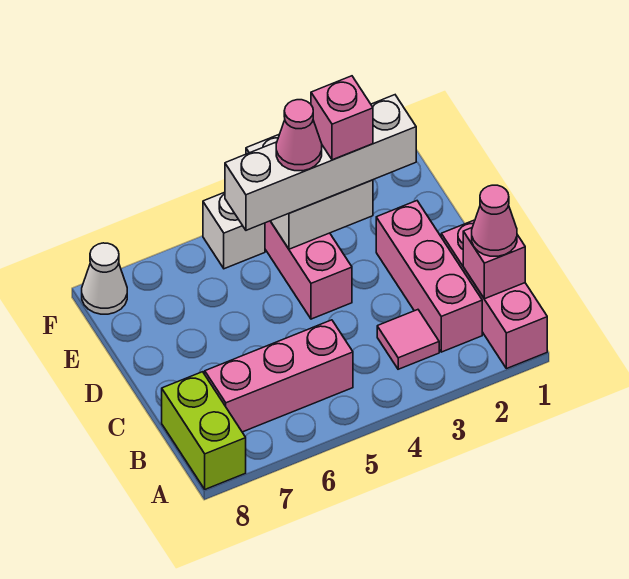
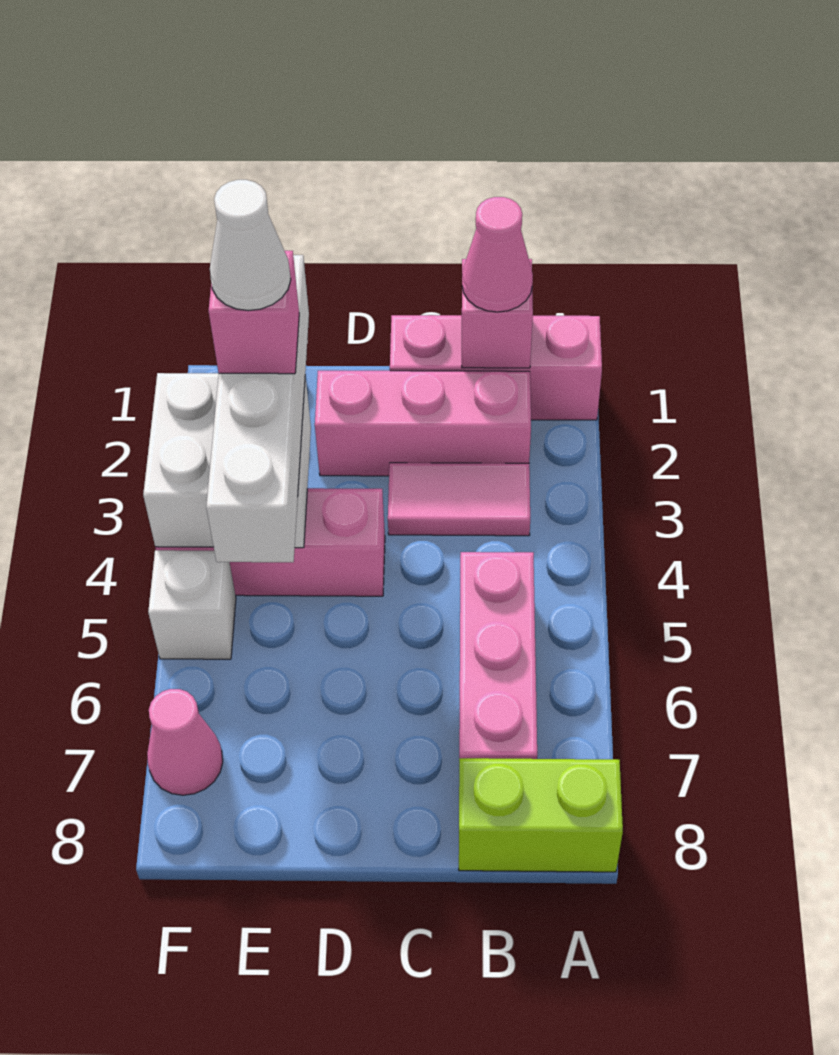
pink 1x1 tile [377,310,439,369] -> pink 1x2 tile [388,463,530,536]
pink 1x1 cone [276,100,322,171] -> pink 1x1 cone moved to [147,689,223,795]
white 1x1 cone [82,243,127,314] -> white 1x1 cone moved to [210,180,291,311]

